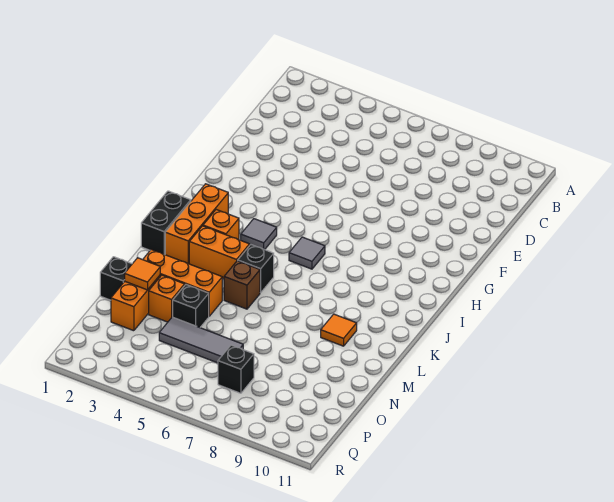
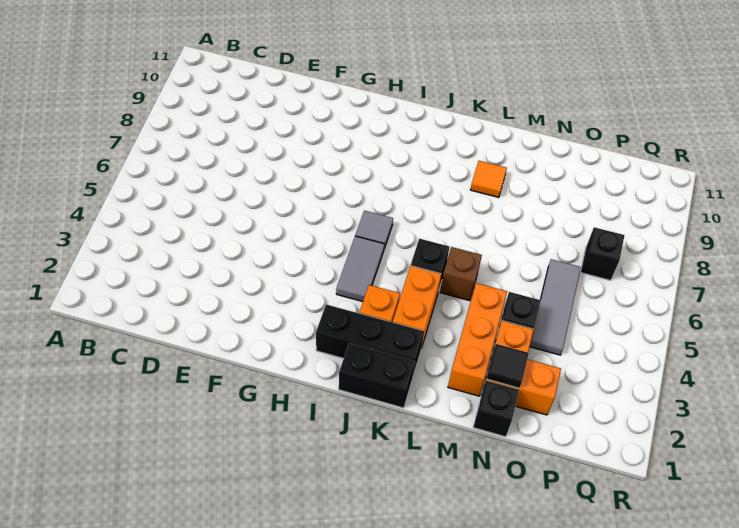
orange 1x3 brick [165,184,228,264] -> black 1x3 brick [316,304,424,375]
grey 1x1 tile [241,219,277,250] -> grey 1x2 tile [336,236,384,302]
orange 1x1 tile [125,258,160,290] -> black 1x1 tile [487,344,529,388]

